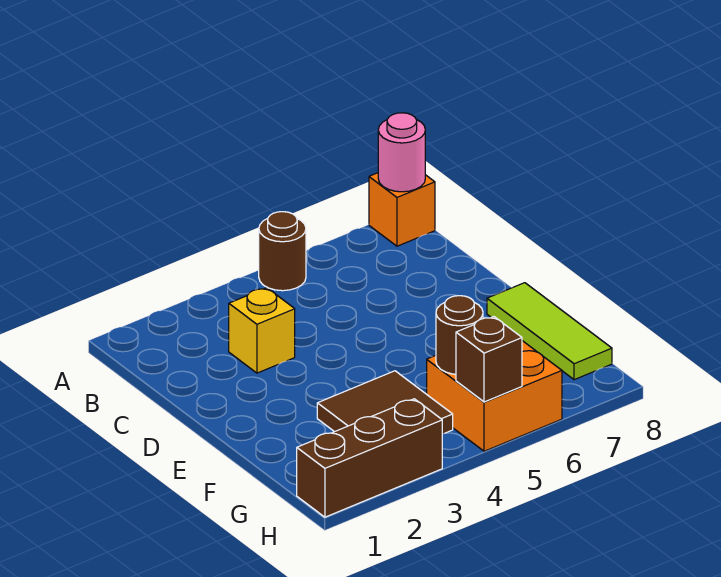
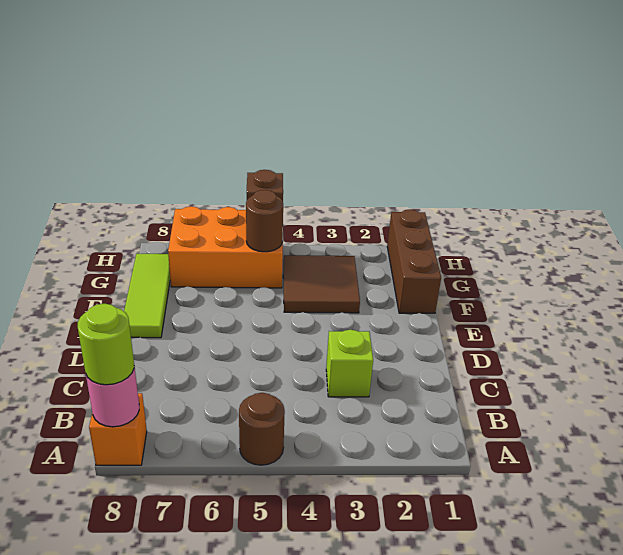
none -> lime 1x1 round brick [78,304,135,385]
yellow 1x1 brick [229,288,295,373] -> lime 1x1 brick [326,330,373,397]
orange 2x2 brick [427,341,562,451] -> orange 2x3 brick [168,206,283,288]
brown 1x3 brick [297,399,442,517] -> brown 1x3 brick turned to [387,209,441,313]

